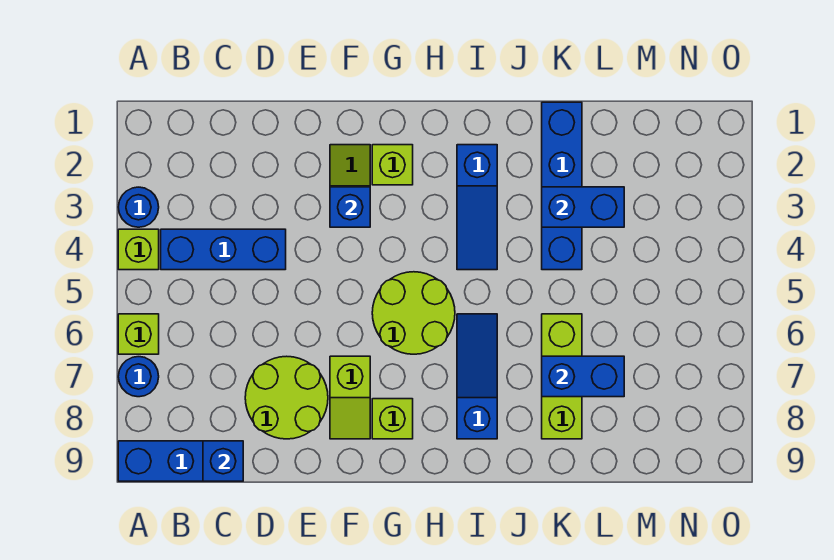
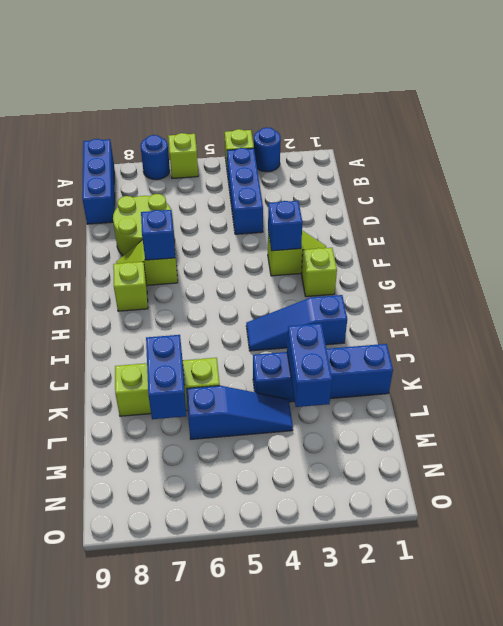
blue 1x1 brick [203,441,243,481] -> blue 1x1 brick moved to [141,210,175,260]
lime 2x2 round brick [372,272,455,354] -> none
blue 1x3 slope [457,314,497,439] -> blue 1x3 slope moved to [186,386,293,439]

